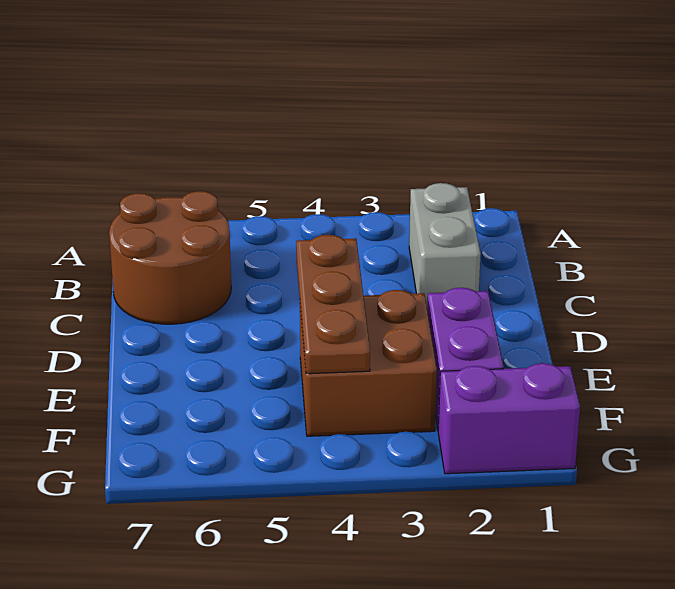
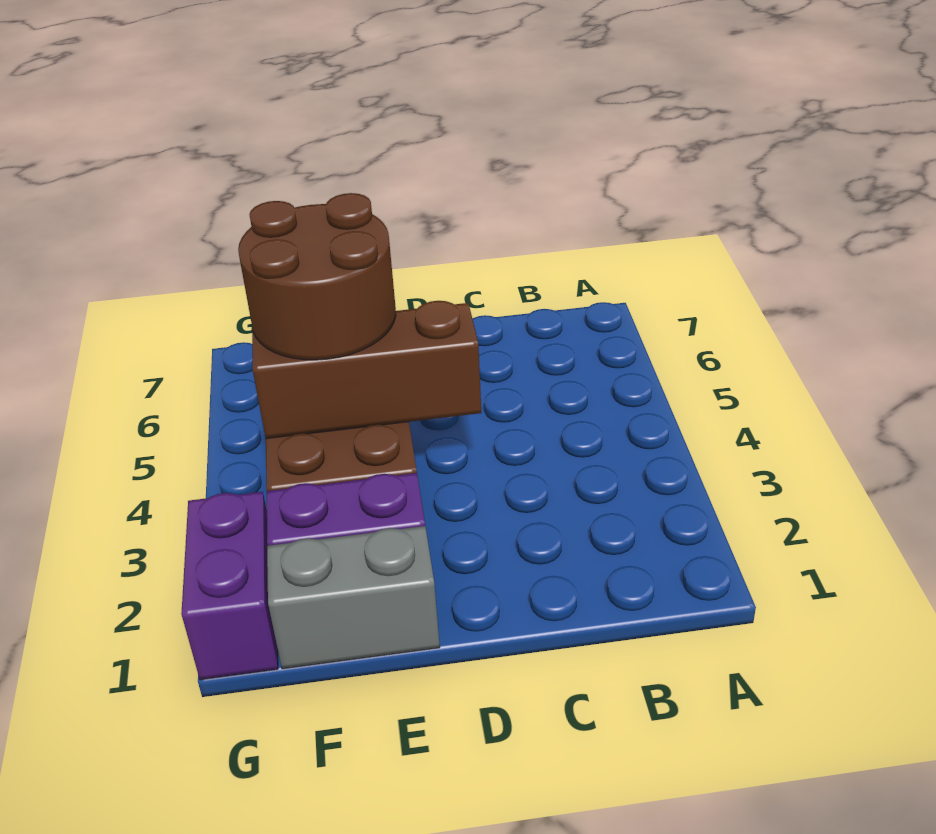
grey 1x2 brick [409,183,481,305] -> grey 1x2 brick moved to [267,526,440,669]
brown 2x2 round brick [109,191,231,324] -> brown 2x2 round brick moved to [238,193,396,360]
brown 1x3 plate [296,235,370,374] -> brown 1x3 brick [252,301,481,439]

